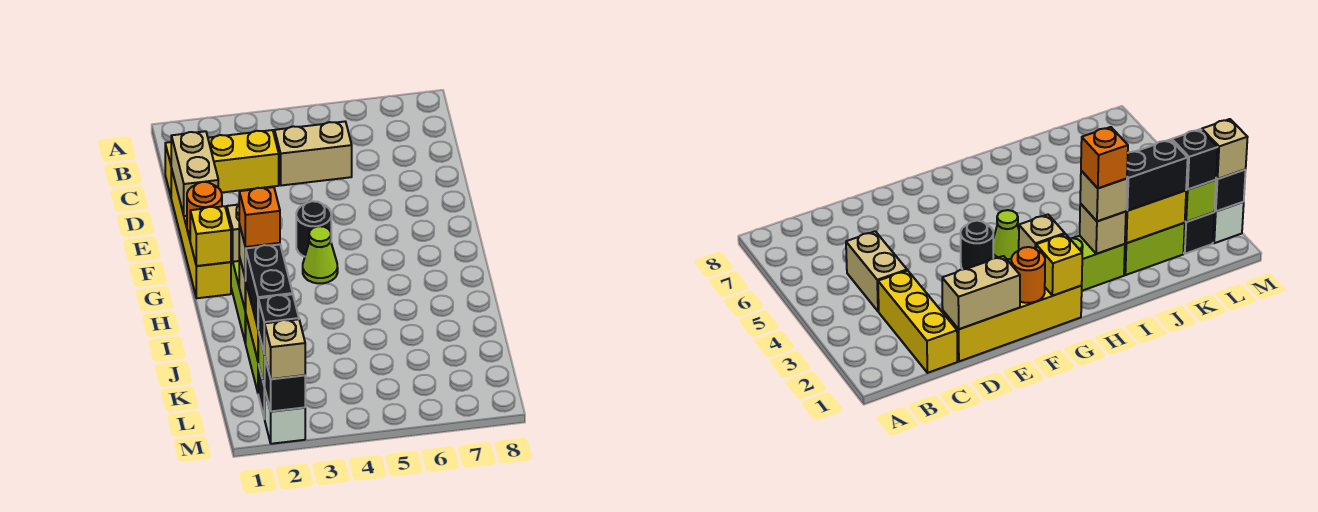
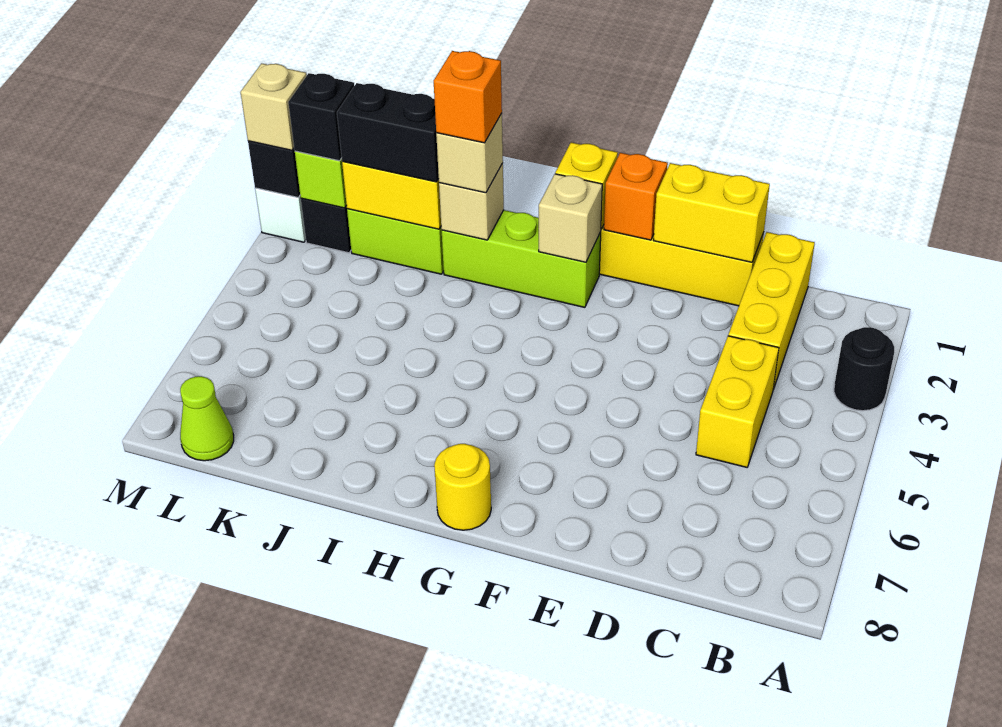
tan 1x2 brick [275,122,352,185] -> yellow 1x2 brick [696,336,779,467]
tan 1x2 brick [171,131,218,216] -> yellow 1x2 brick [654,163,770,262]
orange 1x1 round brick [187,182,222,233] -> orange 1x1 brick [604,153,668,240]
black 1x1 round brick [296,201,331,257] -> black 1x1 round brick moved to [834,327,894,411]
lime 1x1 cone [303,226,338,283] -> lime 1x1 cone moved to [180,376,234,461]
none -> yellow 1x1 round brick [434,444,491,530]

